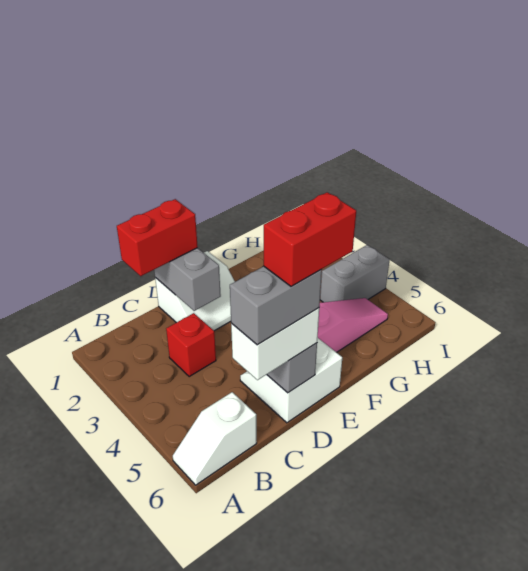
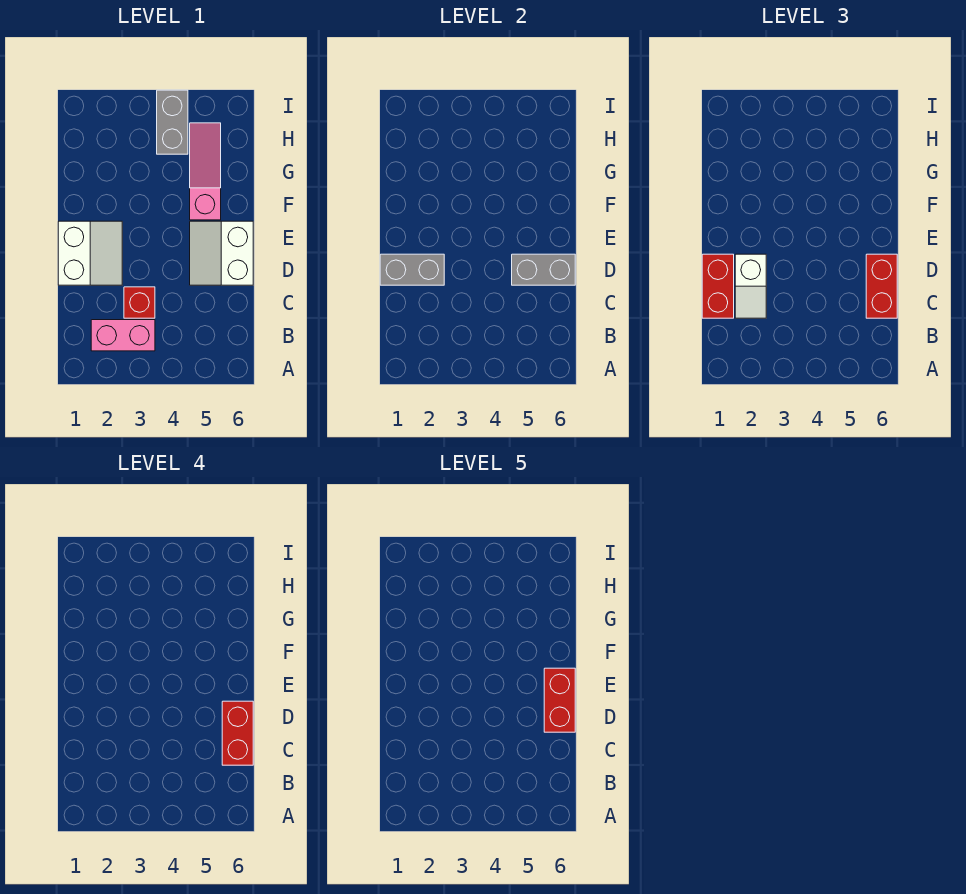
white 1x2 slope [173,392,257,485] -> white 1x2 slope moved to [735,254,766,318]
none -> pink 1x2 brick [91,320,155,351]
white 1x2 brick [231,308,319,380] -> red 1x2 brick [866,254,897,318]
grey 1x2 brick [230,266,322,345] -> red 1x2 brick [222,701,253,765]

